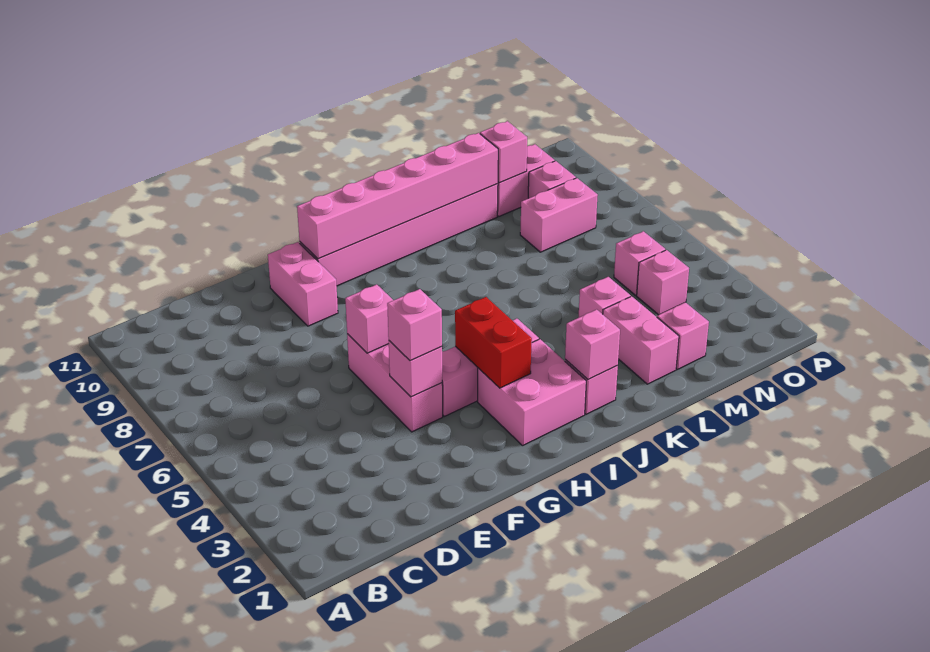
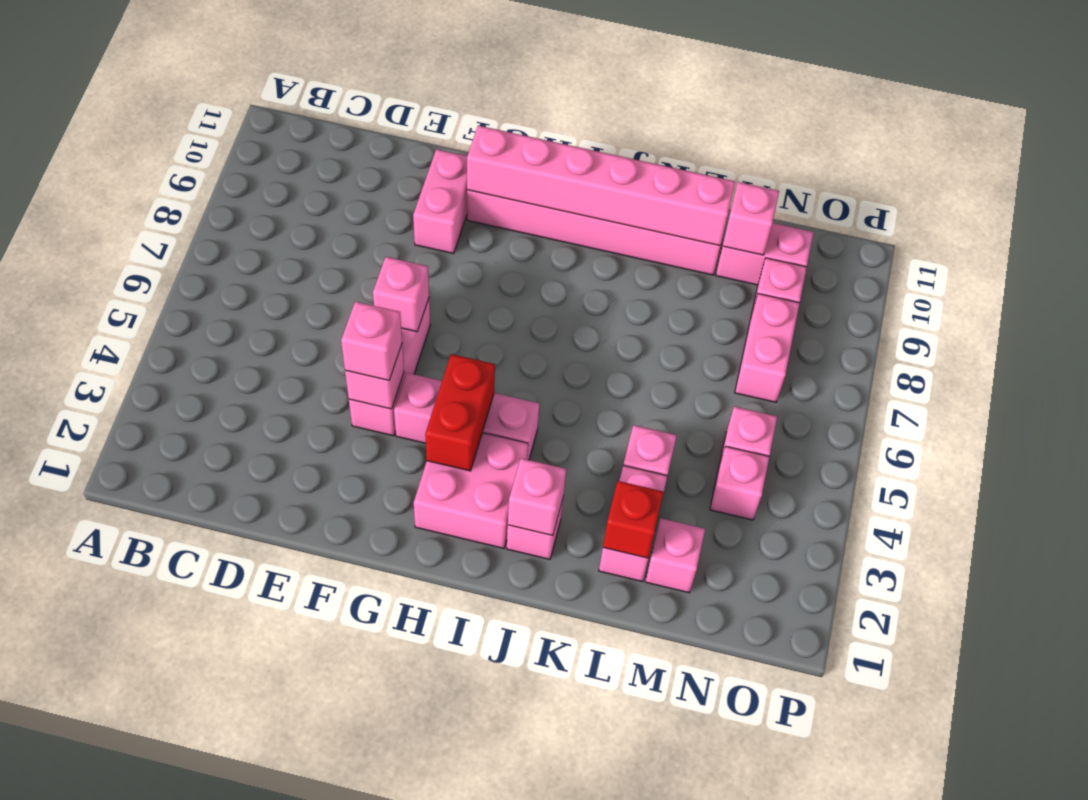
none -> red 1x1 brick [603,481,664,558]
pink 1x2 brick [520,178,598,252] -> pink 1x2 brick turned to [735,294,800,402]

